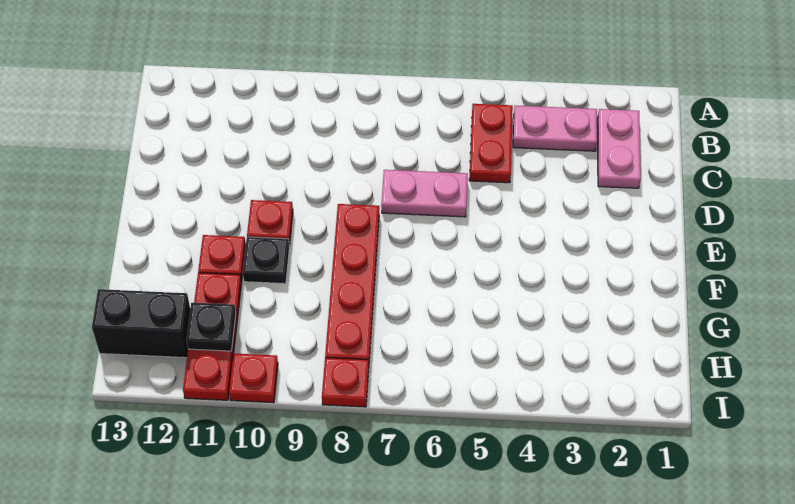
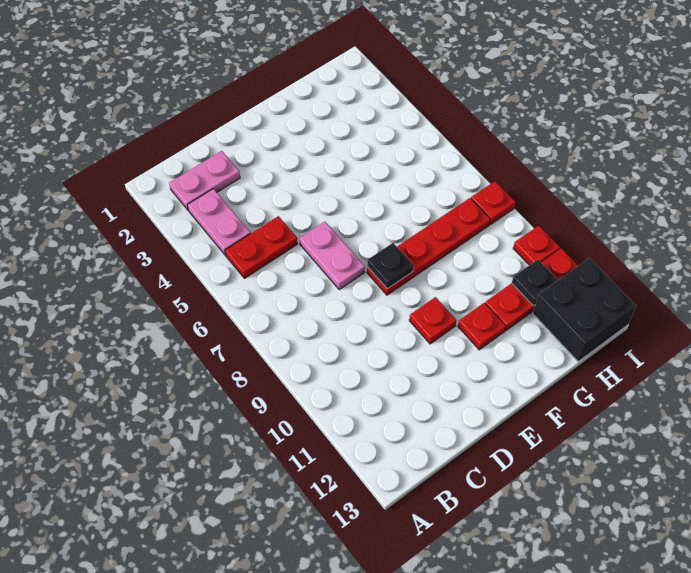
black 1x1 plate [243,237,289,284] -> black 1x1 plate moved to [367,243,413,289]
black 1x2 brick [92,289,190,358] -> black 2x2 brick [533,258,636,362]

